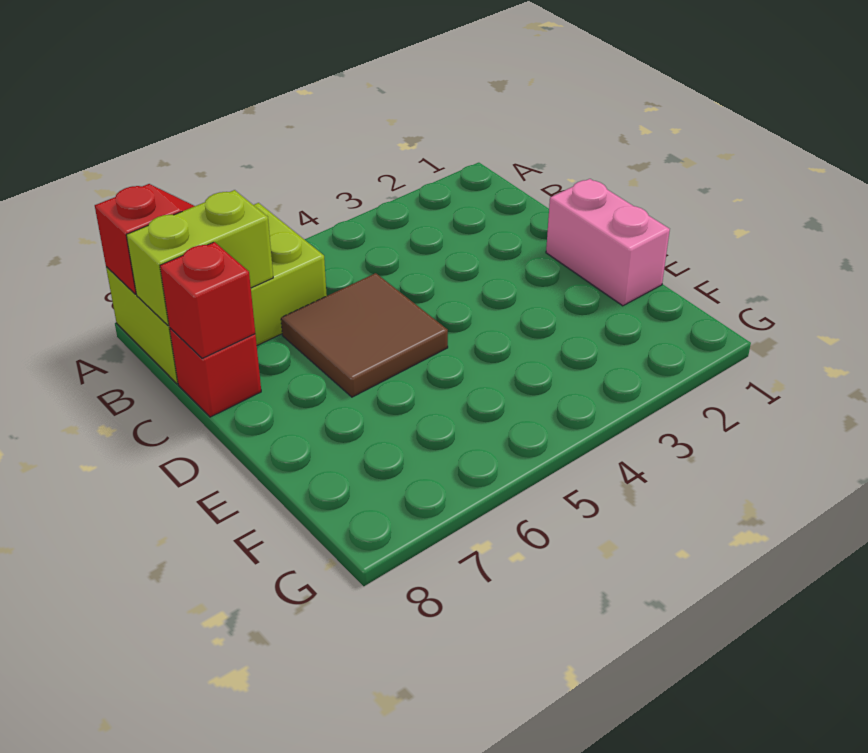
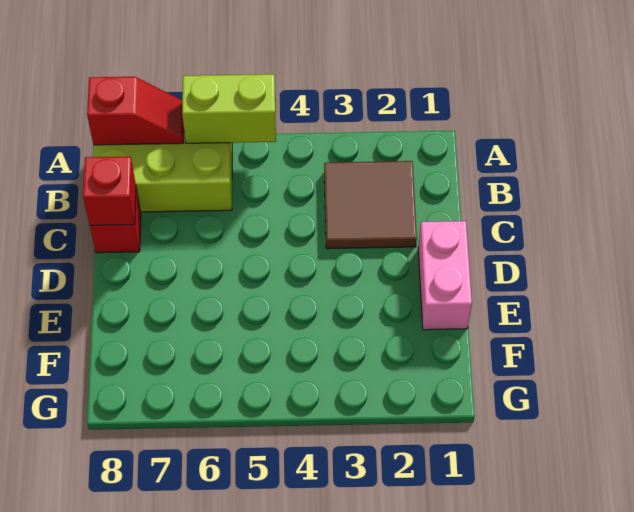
lime 1x2 brick [126,190,273,325] -> lime 1x2 brick moved to [182,74,276,143]
brown 2x2 tile [281,273,448,397] -> brown 2x2 tile moved to [324,161,417,249]

